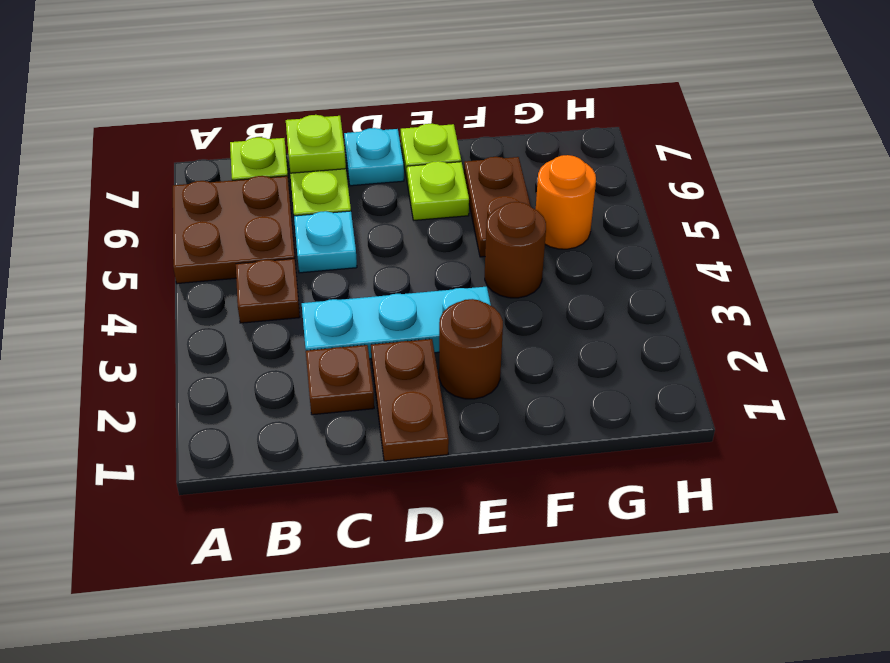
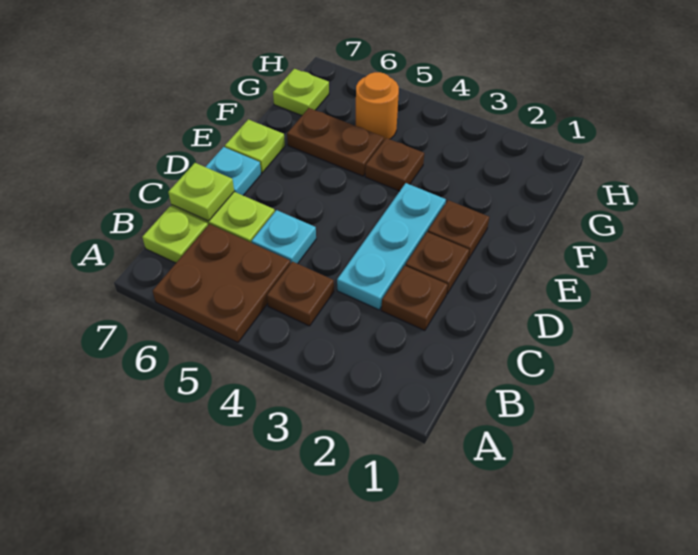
brown 1x2 plate [371,339,449,461] -> brown 1x1 plate [406,232,469,294]
brown 1x1 round brick [439,299,503,399] -> brown 1x1 plate [428,200,489,259]
lime 1x1 plate [407,161,469,220] -> lime 1x1 plate moved to [273,69,329,116]
brown 1x1 round brick [485,202,546,298] -> brown 1x1 plate [365,138,424,191]

